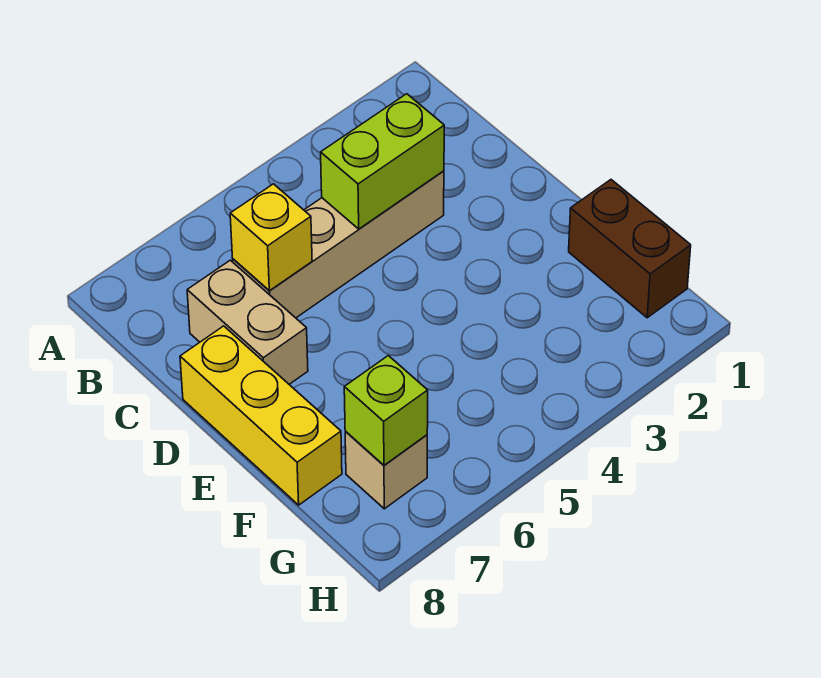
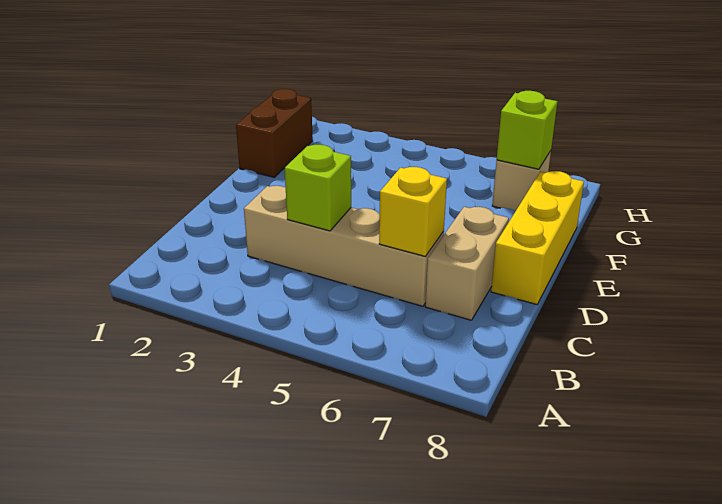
lime 1x2 brick [321,94,444,229] -> lime 1x1 brick [285,145,351,231]

